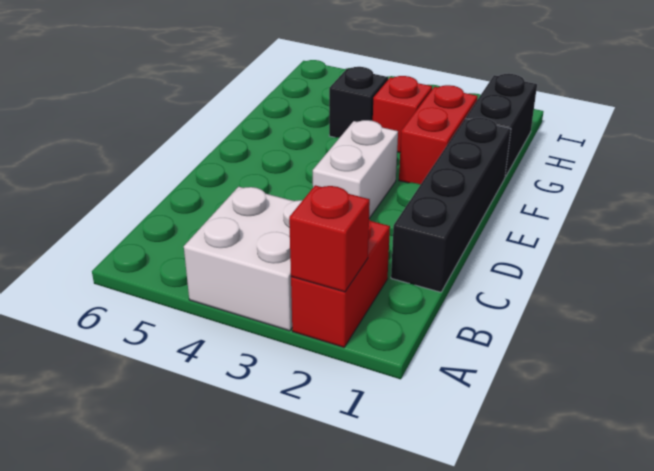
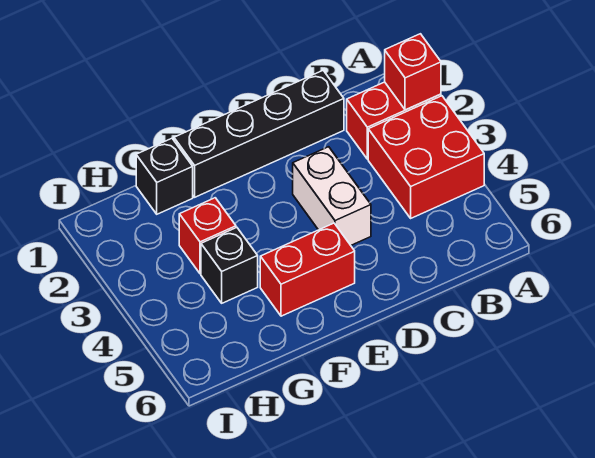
white 2x2 brick [184,187,303,331] -> red 2x2 brick [368,96,484,218]
white 1x2 brick [313,120,398,218] -> white 1x2 brick turned to [293,147,371,245]
red 1x2 brick [399,85,478,185] -> red 1x2 brick moved to [260,223,355,316]
black 1x2 brick [466,74,537,177] -> black 1x1 brick [136,138,193,214]

